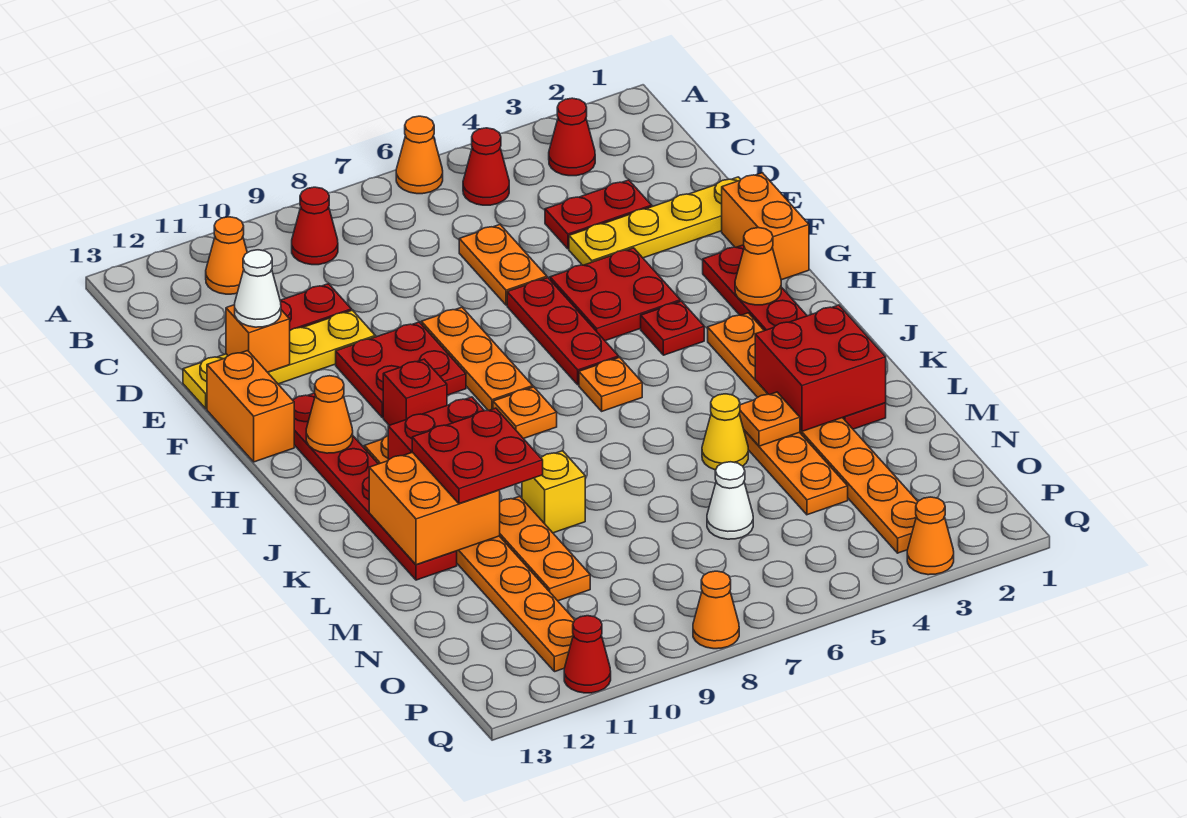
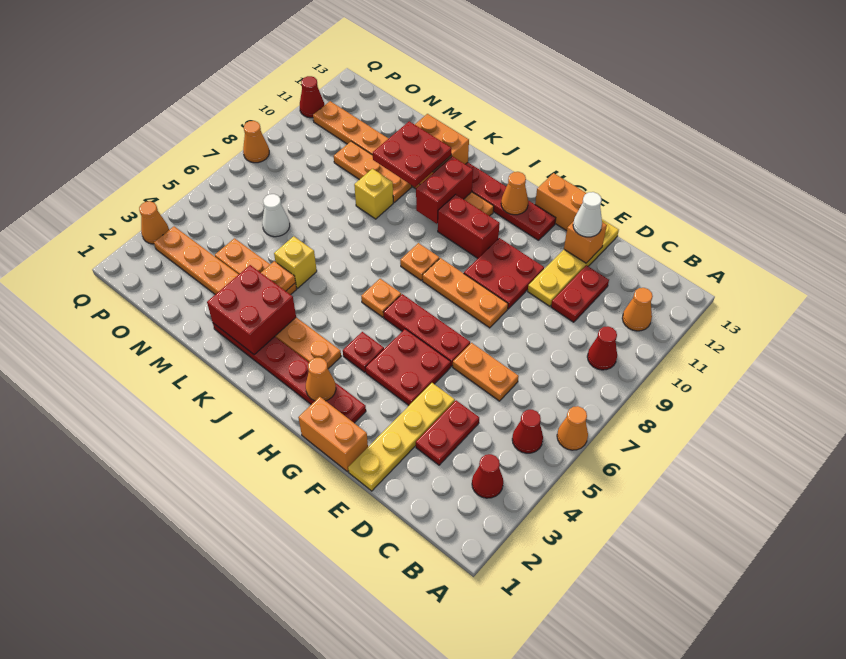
red 1x1 brick [383,359,447,425] -> red 1x2 brick [438,194,500,258]
yellow 1x1 cone [702,394,748,470] -> yellow 1x1 brick [274,236,317,288]

